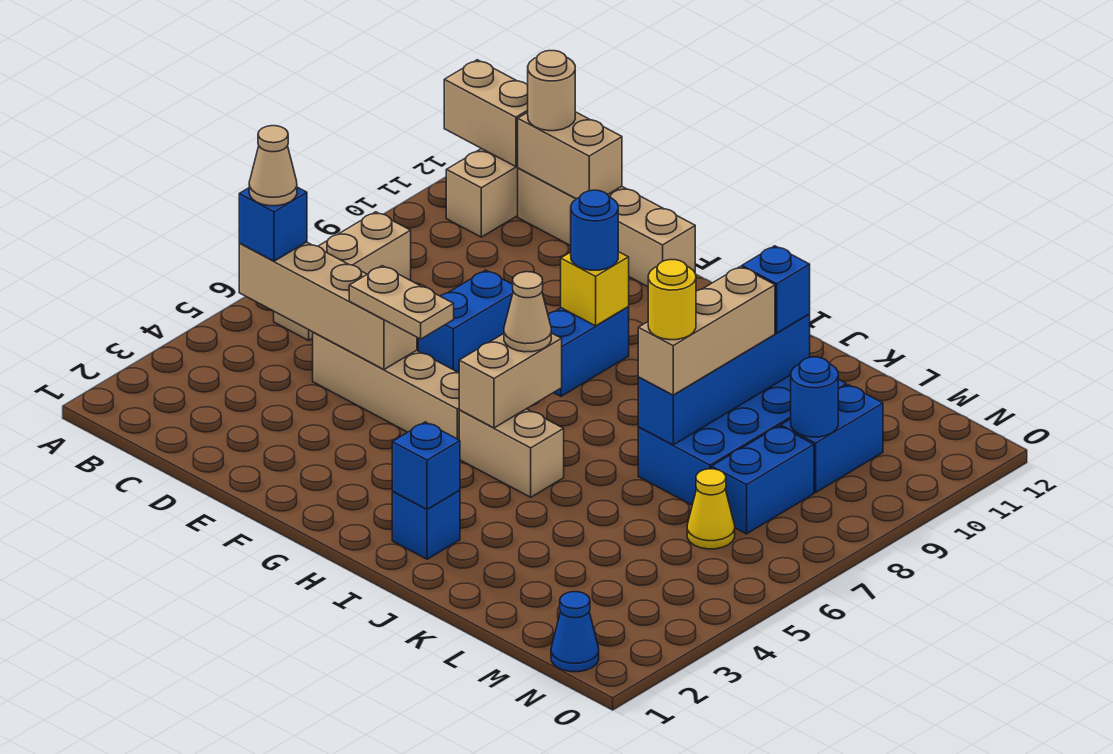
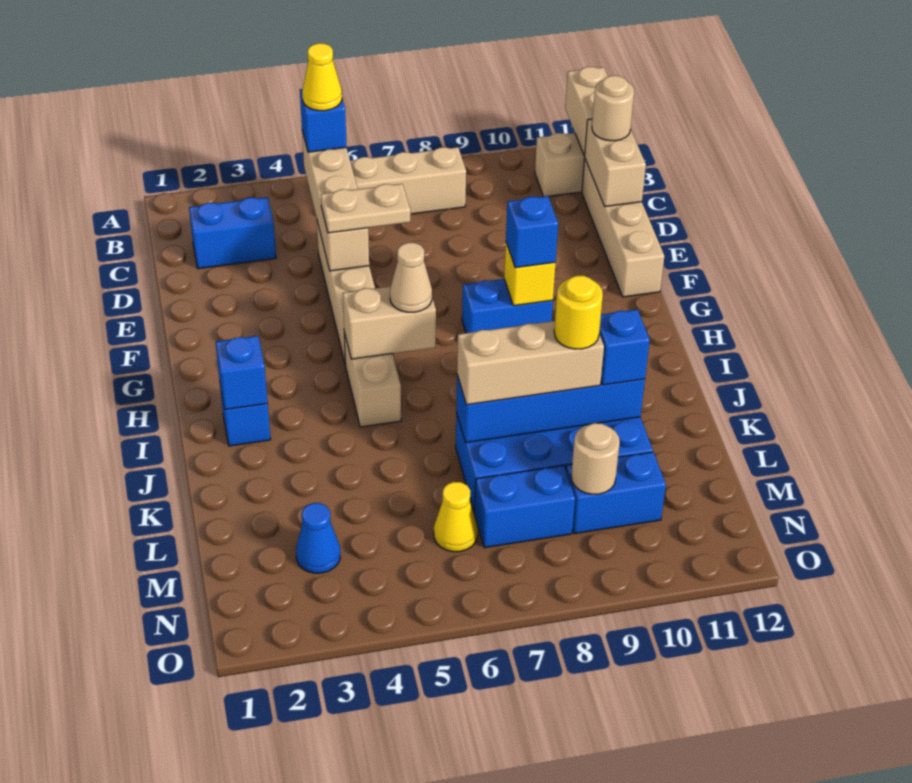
tan 1x1 cone [249,126,297,206] -> yellow 1x1 cone [302,43,342,111]
tan 1x2 plate [349,266,454,339] -> tan 1x2 plate turned to [321,184,410,233]
blue 1x2 brick [418,270,513,373] -> blue 1x2 brick moved to [189,197,276,269]
blue 1x1 round brick [571,190,618,270] -> blue 1x1 brick [506,196,558,268]
yellow 1x1 round brick [648,260,696,340] -> yellow 1x1 round brick moved to [554,276,603,349]
blue 1x1 round brick [791,357,838,437] -> tan 1x1 round brick [571,423,620,494]
blue 1x1 cone [551,592,599,672] -> blue 1x1 cone moved to [296,503,340,573]

